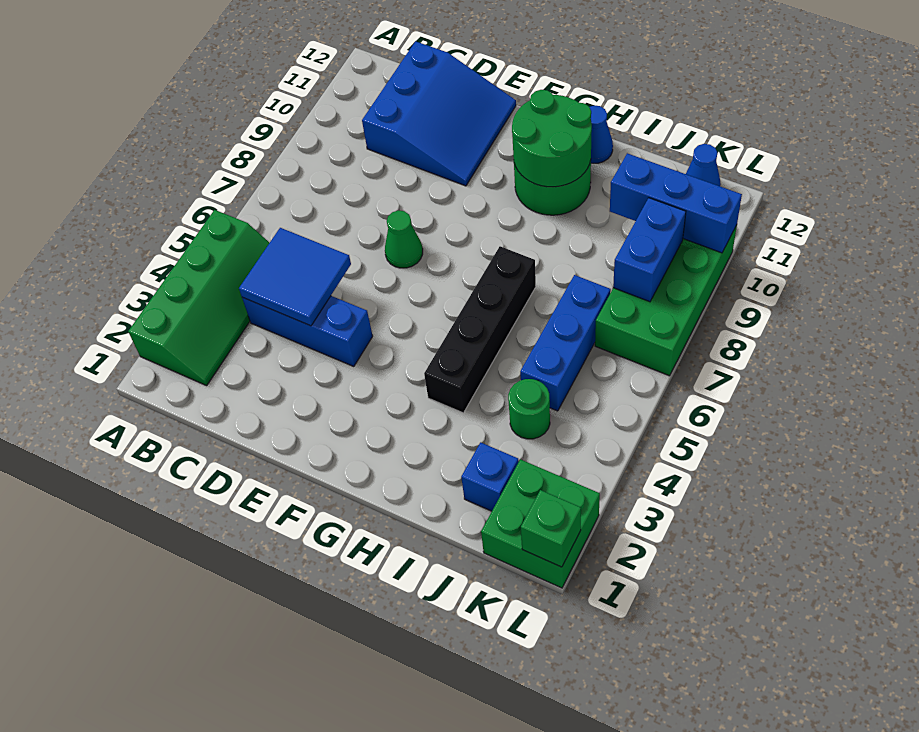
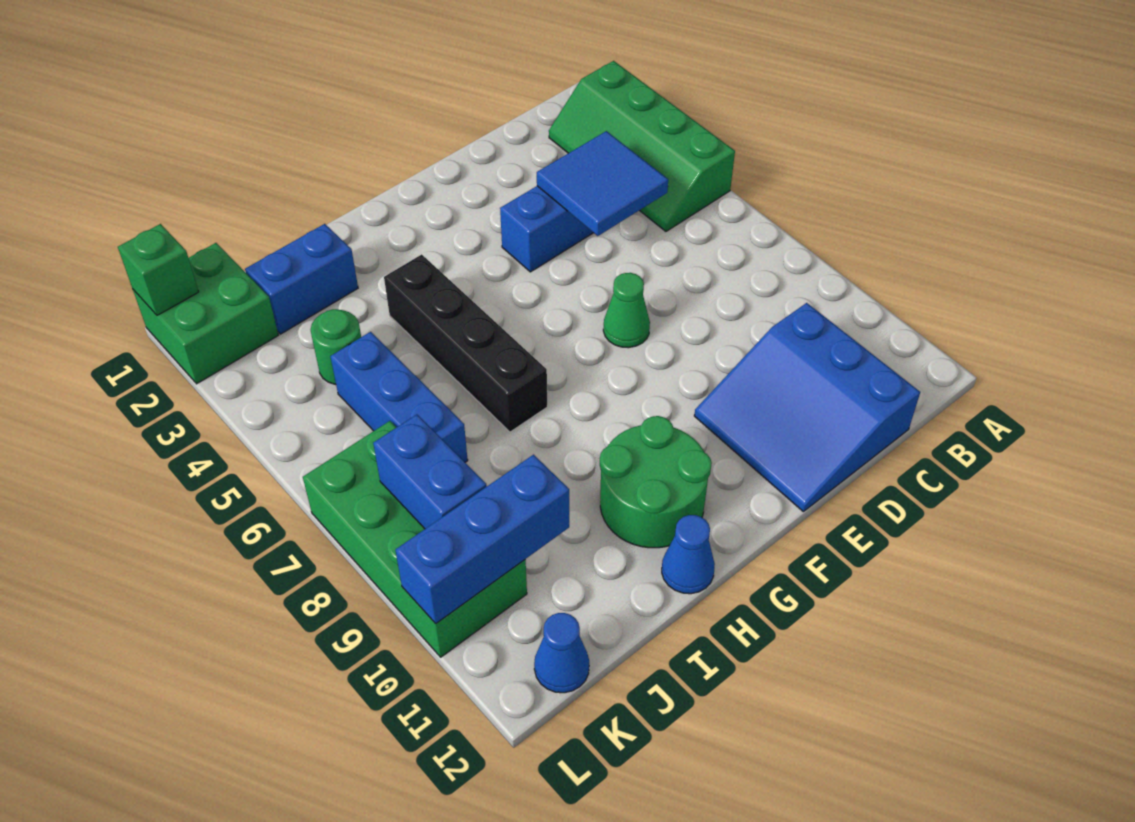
green 2x2 round brick [512,90,592,187] -> none
blue 1x1 brick [461,442,518,511] -> blue 1x2 brick [245,224,358,334]

